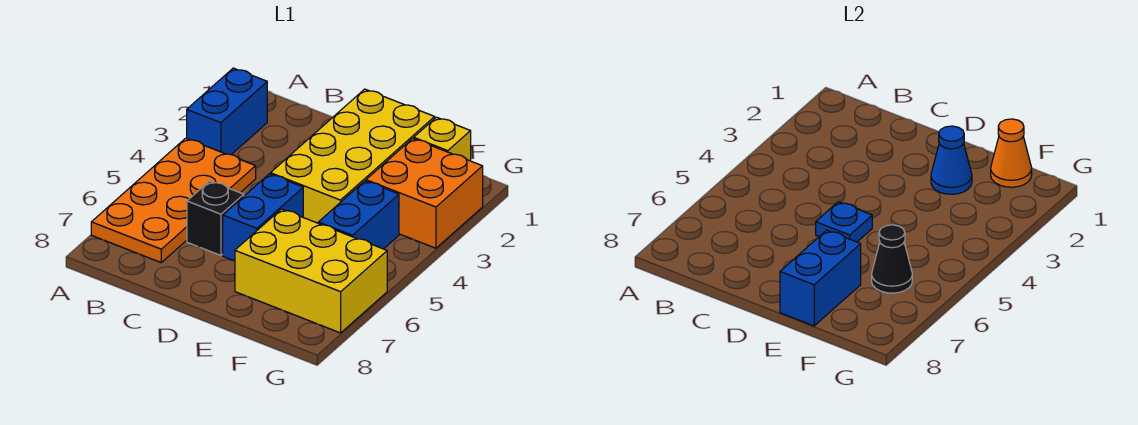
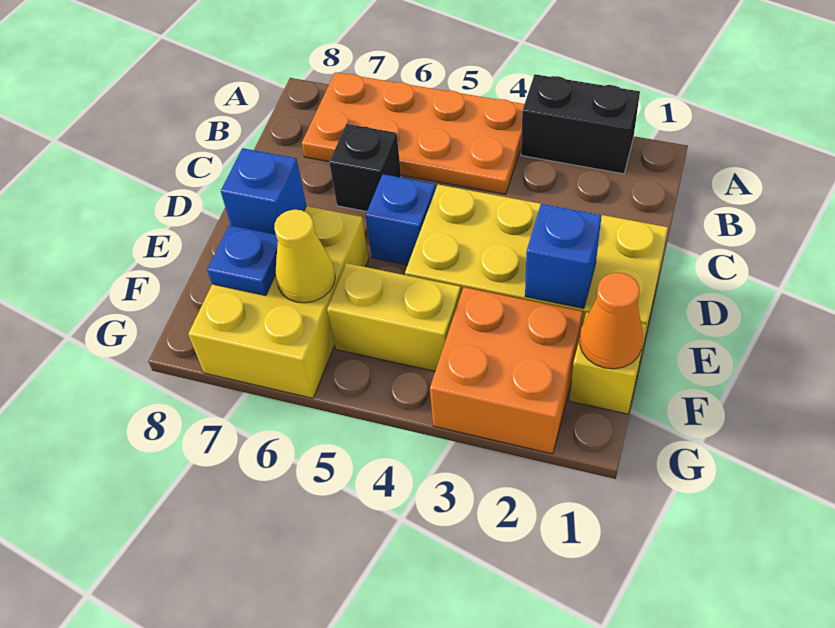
blue 1x2 brick [187,68,267,155] -> black 1x2 brick [521,74,640,174]
blue 1x2 brick [223,174,303,261] -> blue 1x1 brick [366,174,436,265]
blue 1x1 plate [816,202,872,242] -> blue 1x1 plate moved to [207,225,278,296]
blue 1x1 cone [931,126,972,194] -> blue 1x1 brick [525,204,602,309]
blue 1x2 brick [780,230,861,326] -> blue 1x1 brick [221,148,306,234]
blue 1x2 brick [318,181,399,249] -> yellow 1x2 brick [327,263,461,371]
black 1x1 cone [872,225,912,293] -> yellow 1x1 cone [274,210,335,303]

